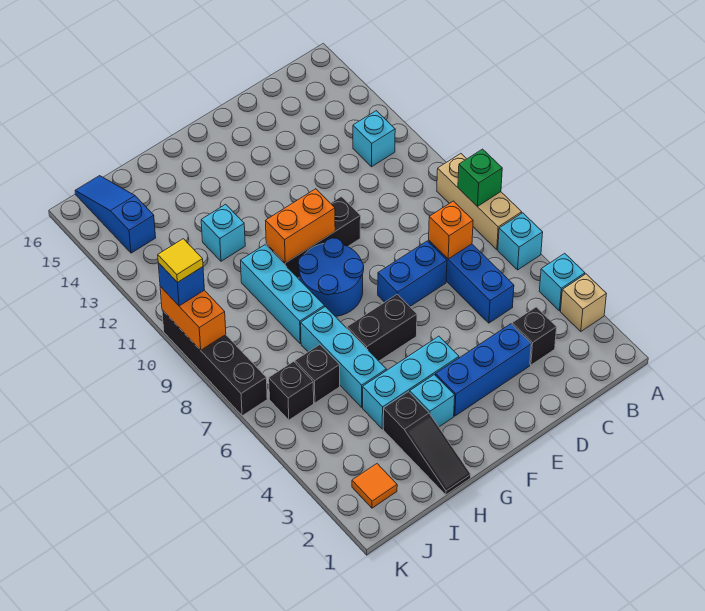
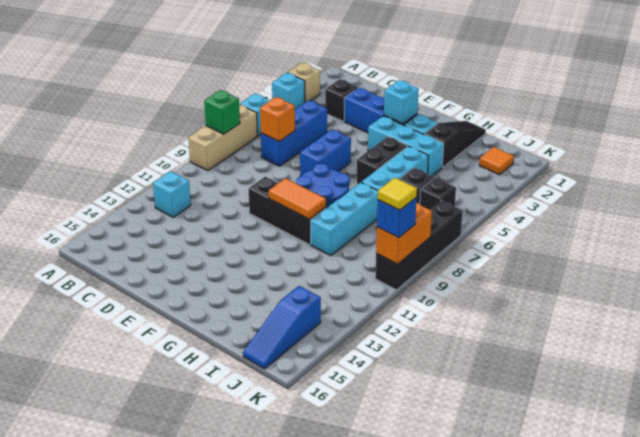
blue 1x2 brick [378,241,447,306] -> blue 1x2 brick turned to [300,130,351,176]
black 1x2 brick [347,294,417,361] -> black 1x2 brick turned to [357,137,407,185]
orange 1x2 brick [266,189,335,263] -> orange 1x2 tile [269,178,326,219]
cyan 1x1 brick [201,204,245,261] -> cyan 1x1 brick moved to [384,80,419,124]

